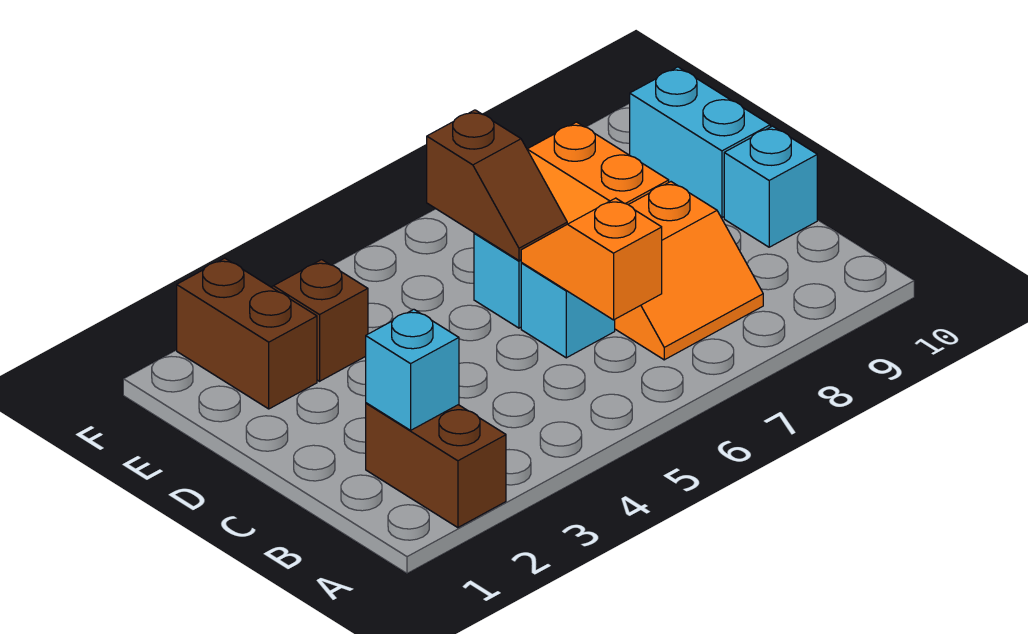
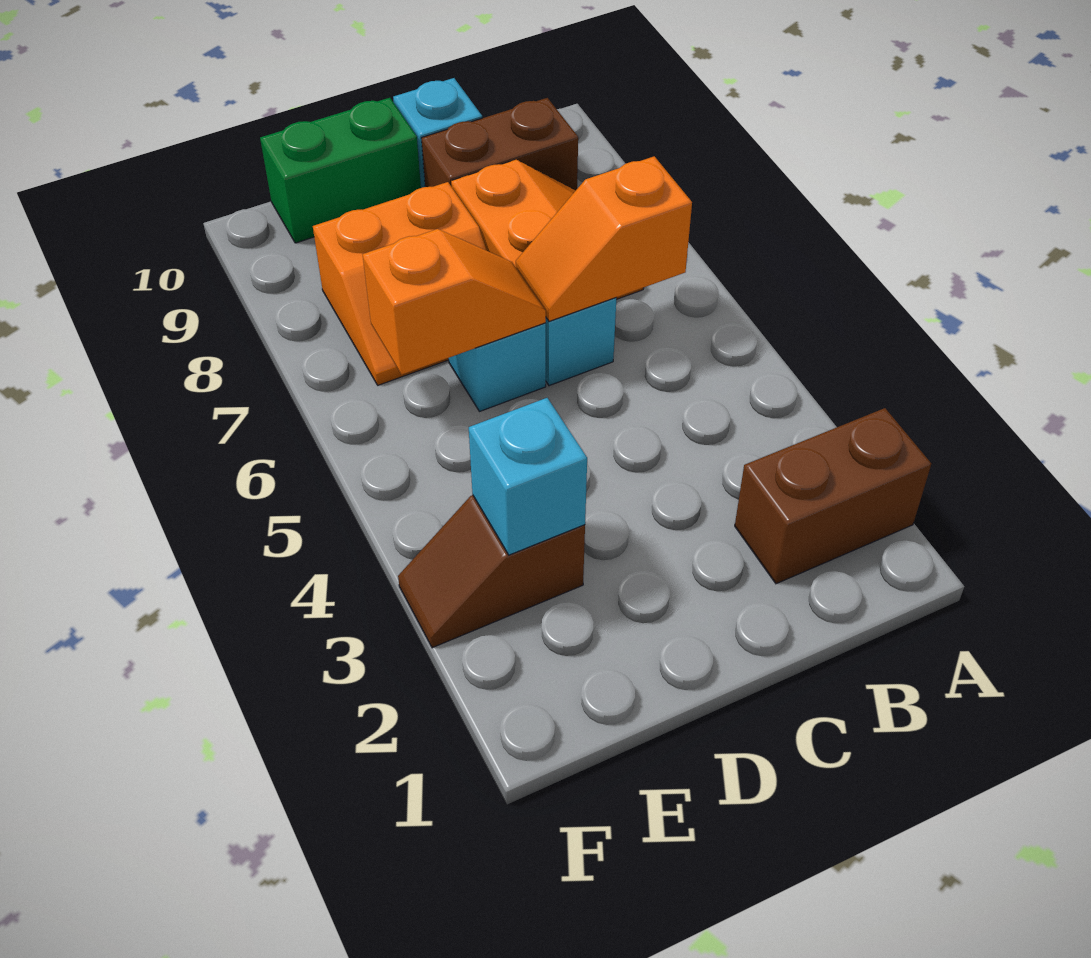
cyan 1x1 brick [366,309,459,430] -> cyan 1x1 brick moved to [469,398,587,555]
brown 1x2 slope [427,110,567,261] -> orange 1x2 slope [363,229,546,375]
cyan 1x2 brick [630,67,770,218] -> green 1x2 brick [260,98,421,243]
brown 1x2 brick [177,258,317,409] -> brown 1x2 brick moved to [422,98,578,190]

